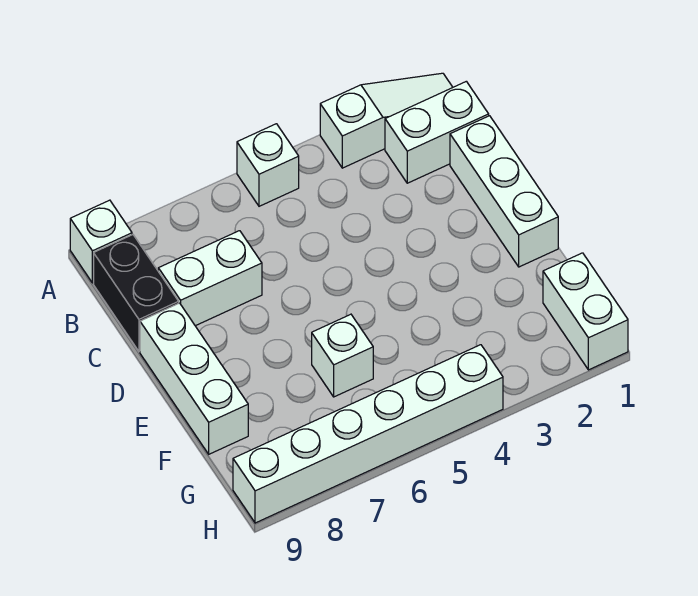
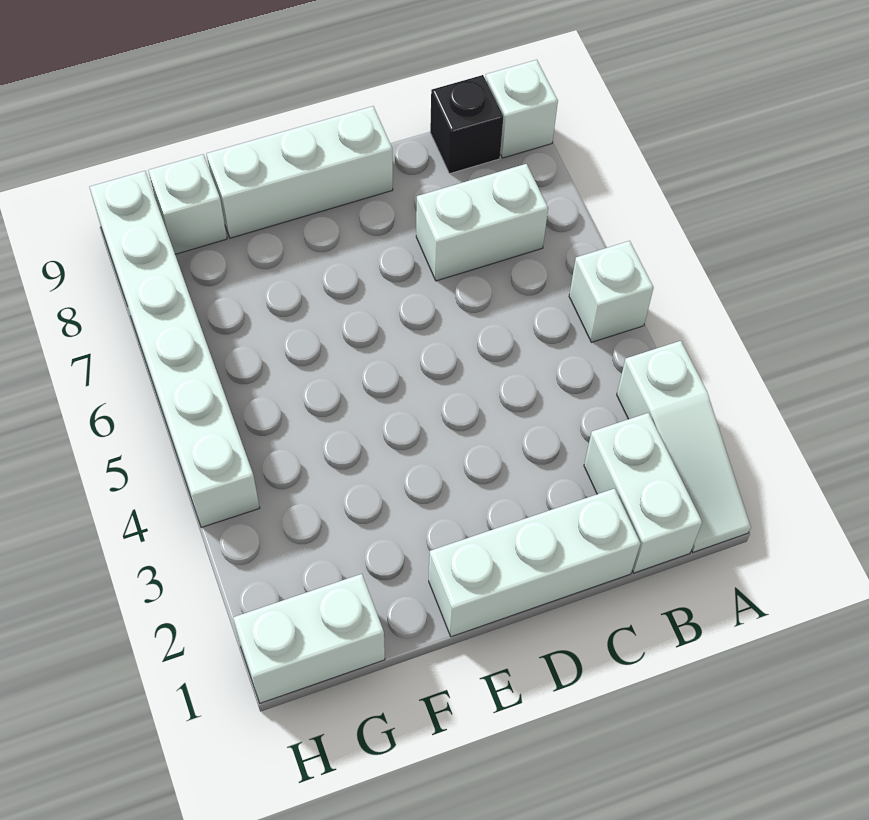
black 1x2 brick [94,235,179,351] -> black 1x1 brick [430,75,503,174]
white 1x2 brick [158,231,262,326] -> white 1x2 brick turned to [416,164,548,281]
white 1x1 brick [312,314,373,397] -> white 1x1 brick moved to [148,154,227,254]

